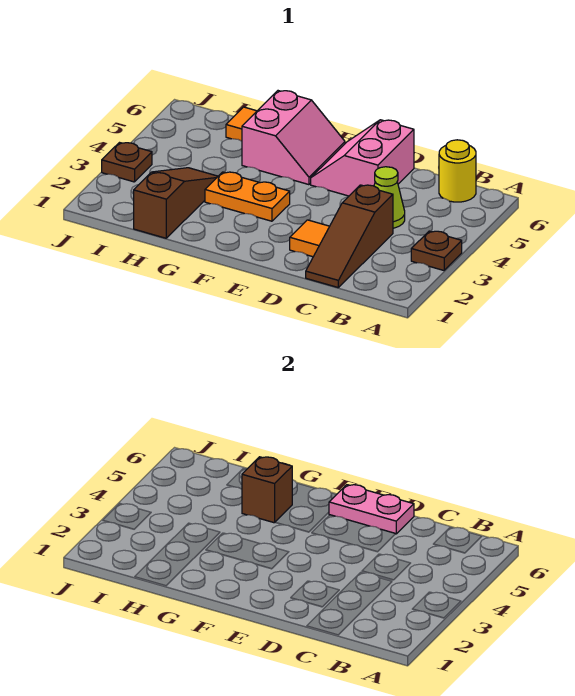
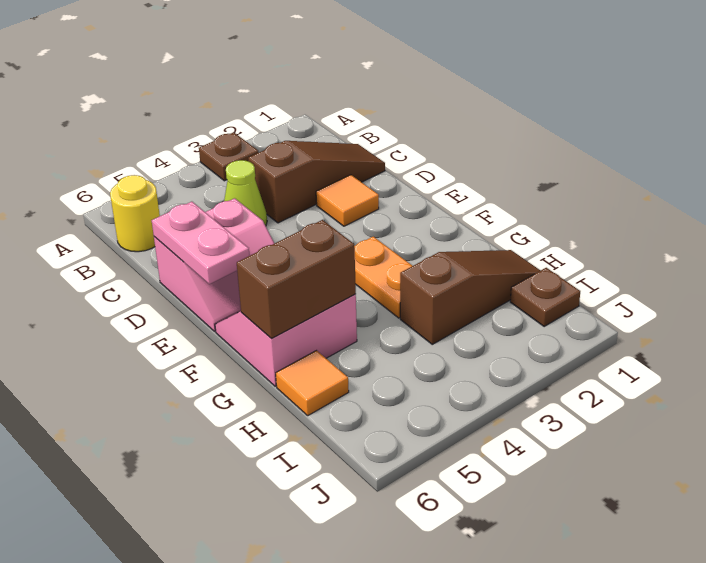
brown 1x1 brick [242,457,292,523] -> brown 1x2 brick [237,220,356,339]
brown 1x3 slope [134,168,218,238] -> brown 1x3 slope turned to [400,250,541,344]
brown 1x1 plate [102,143,152,182] -> brown 1x1 plate moved to [510,268,580,326]

